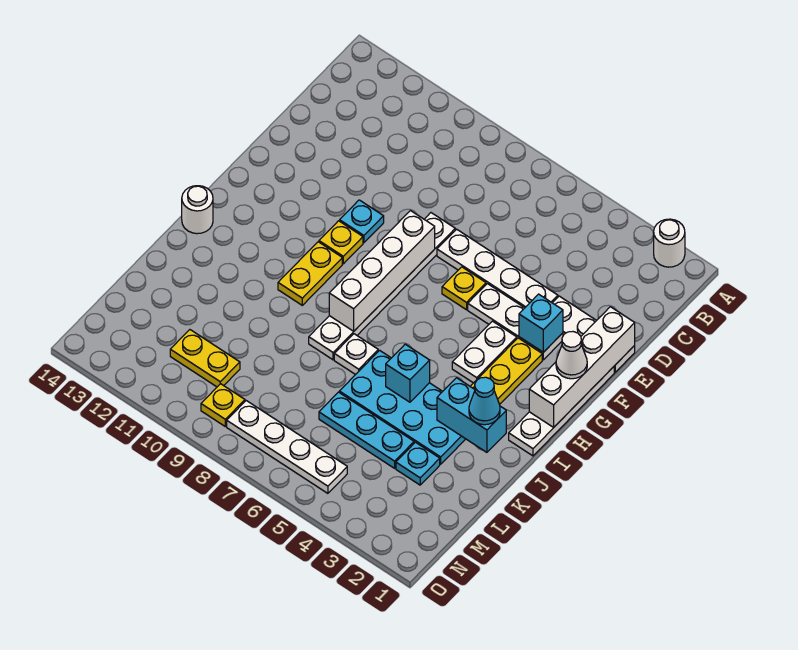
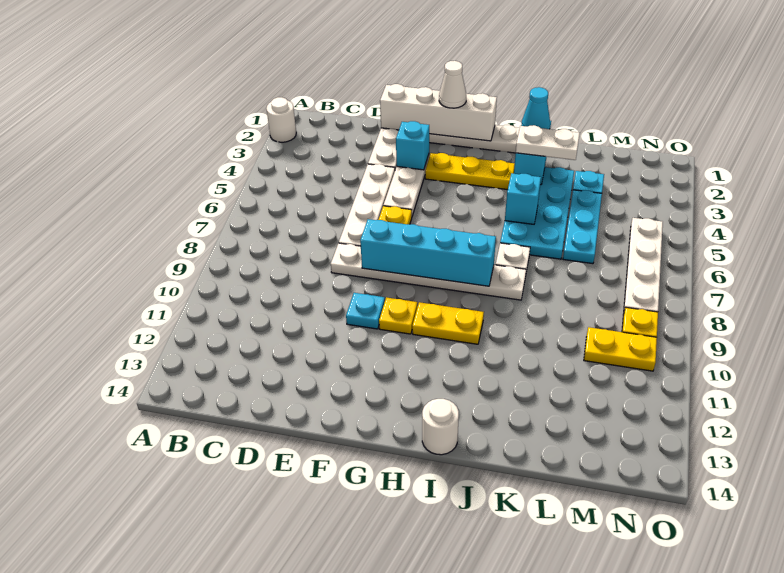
white 1x4 brick [329,211,435,331] -> cyan 1x4 brick [360,219,496,286]
white 1x2 plate [452,321,517,383] -> white 1x2 plate moved to [516,125,580,160]
yellow 1x2 plate [170,330,240,387] -> yellow 1x2 plate turned to [584,327,657,371]

